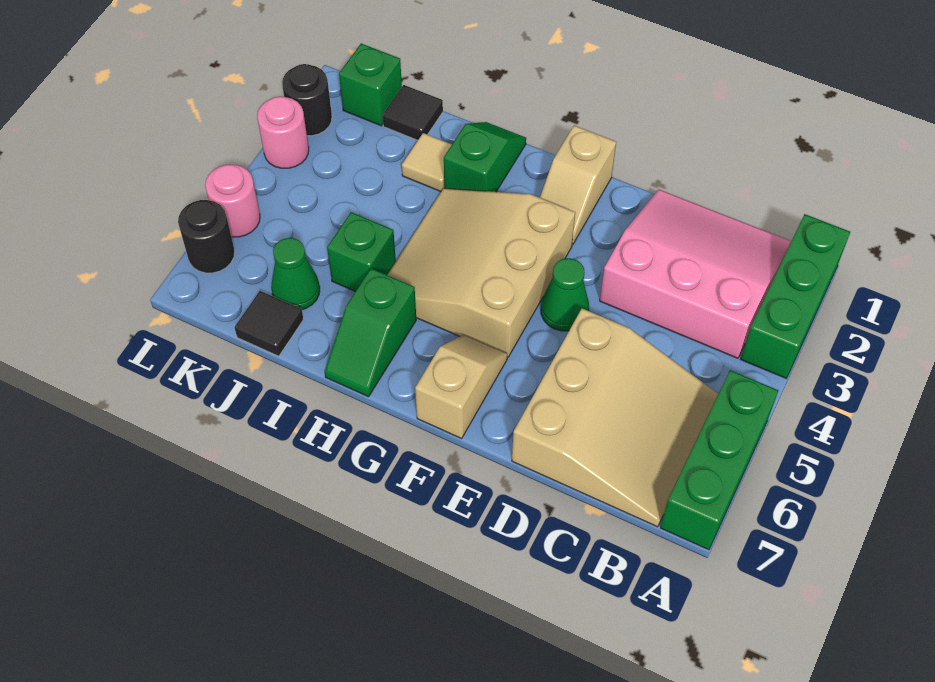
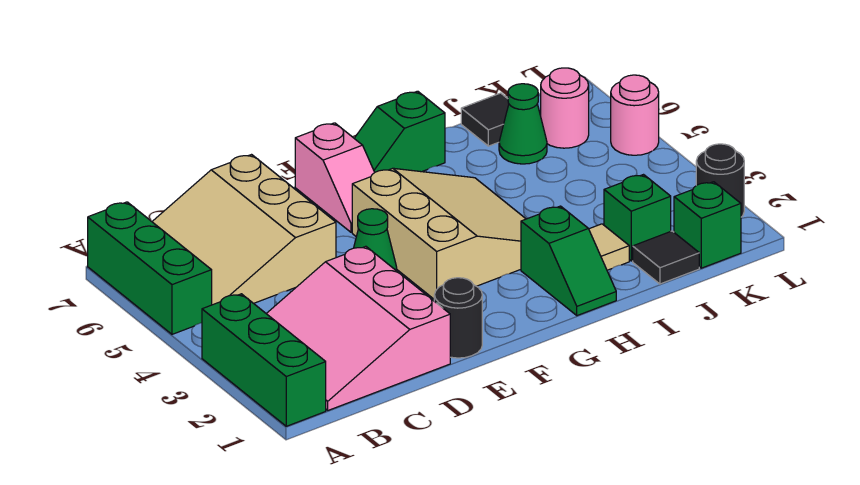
pink 3x3 slope [600,189,791,358] -> pink 3x3 slope turned to [266,246,450,410]
tan 1x2 slope [540,125,616,245] -> none
tan 1x2 slope [415,335,507,438] -> pink 1x2 slope [295,123,375,232]
green 1x2 slope [325,268,416,397] -> green 1x2 slope turned to [354,91,445,172]
green 1x1 brick [327,212,396,291] -> green 1x1 brick moved to [604,175,671,261]
pink 1x1 round brick [257,97,309,168] -> pink 1x1 round brick moved to [541,68,589,148]
black 1x1 round brick [178,200,235,273] -> black 1x1 round brick moved to [434,278,482,358]

